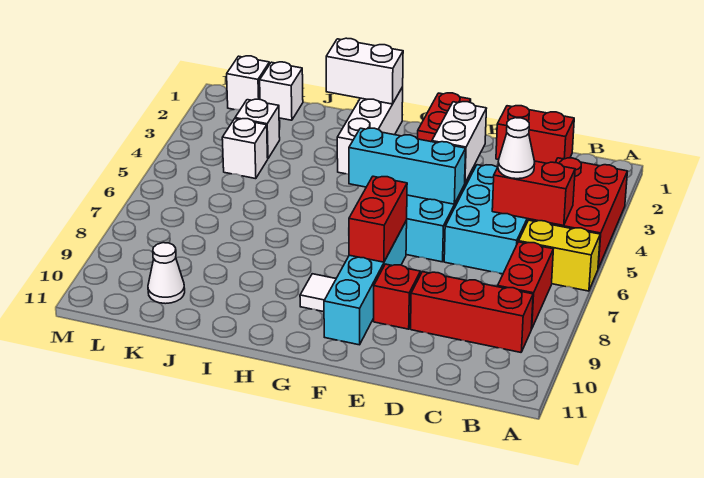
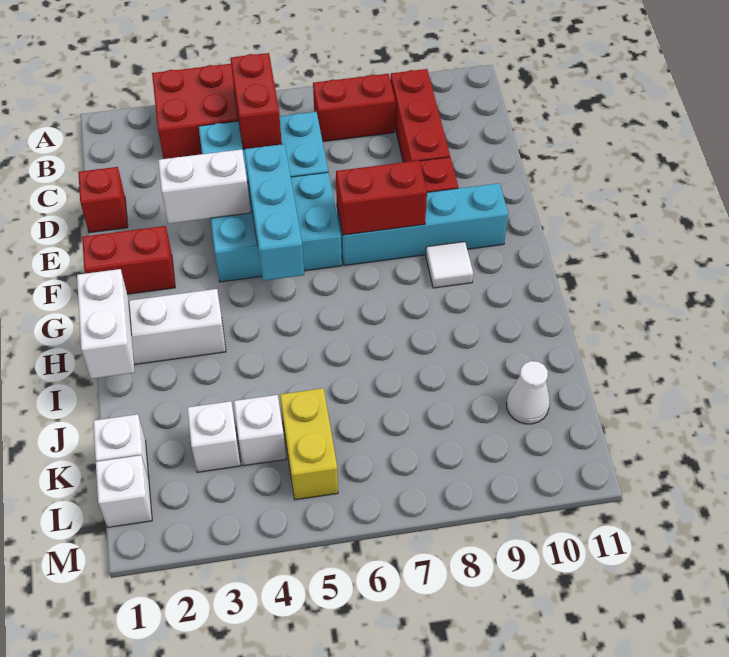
yellow 1x2 brick [519,220,600,291] -> yellow 1x2 brick moved to [280,388,338,500]
red 1x2 brick [496,106,574,163] -> red 1x1 brick [78,167,128,233]
white 1x1 cone [498,118,535,179] -> none

